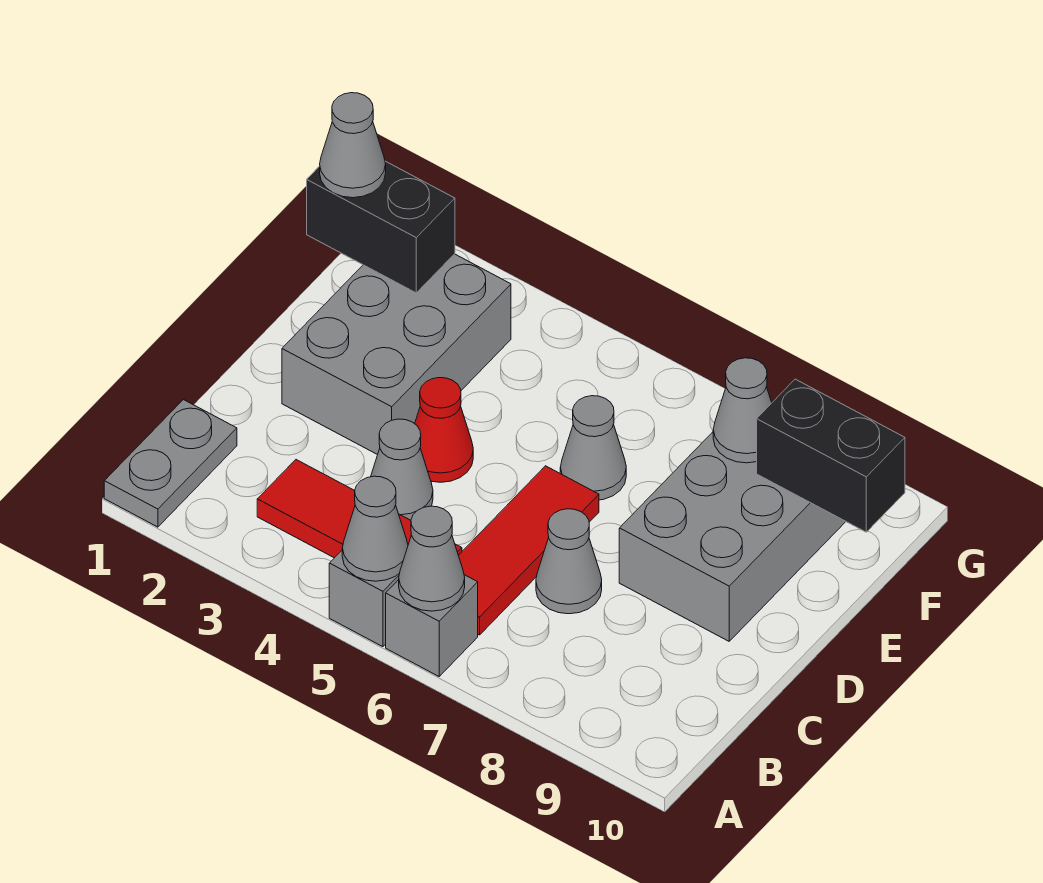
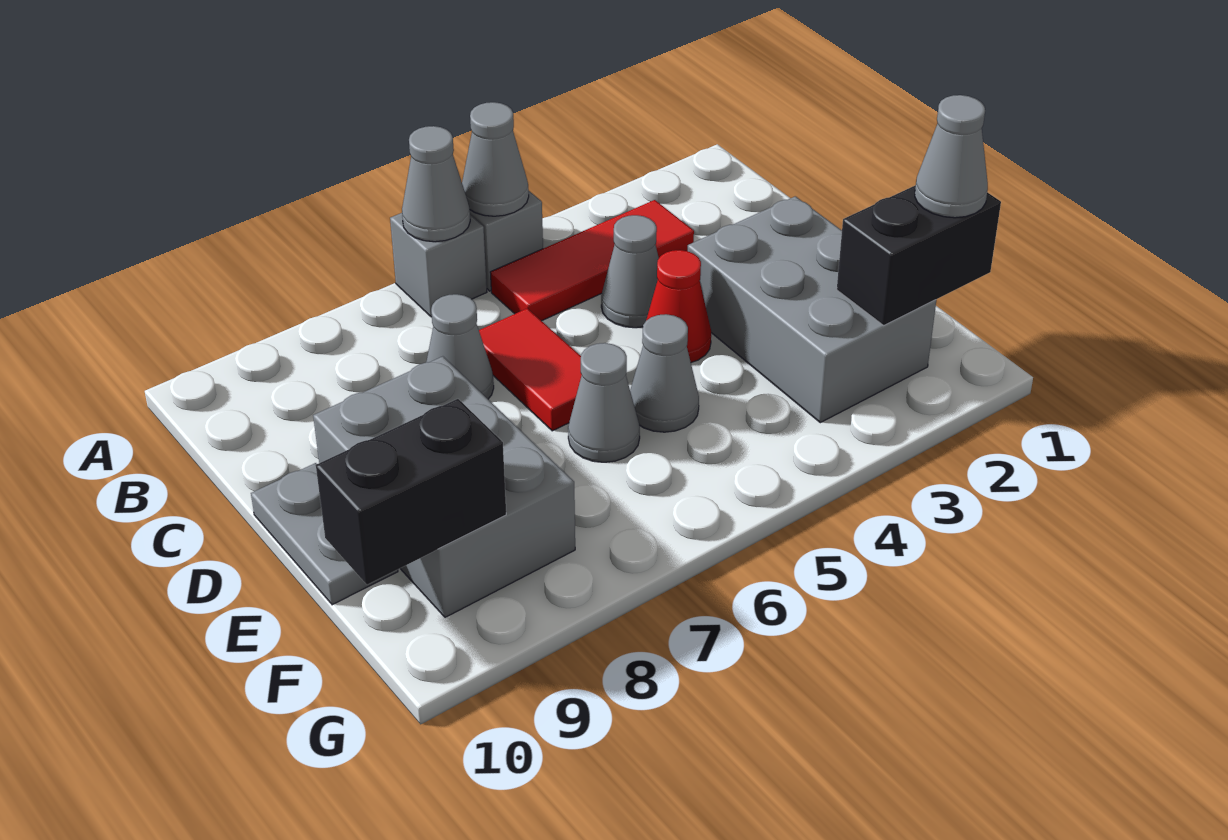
grey 1x2 plate [104,400,237,527] -> grey 1x2 plate moved to [251,463,398,605]
red 1x3 tile [458,466,599,635] -> red 1x2 tile [479,308,582,431]
grey 1x1 cone [713,358,772,463] -> grey 1x1 cone moved to [630,314,699,432]

